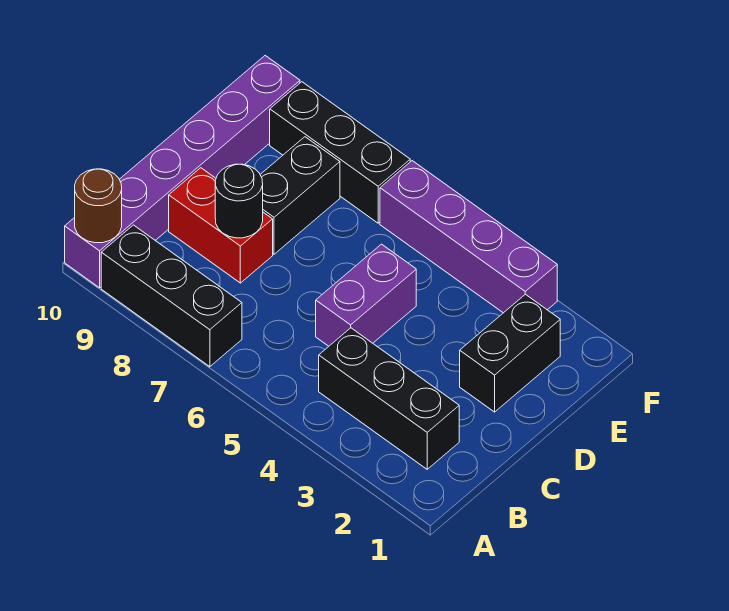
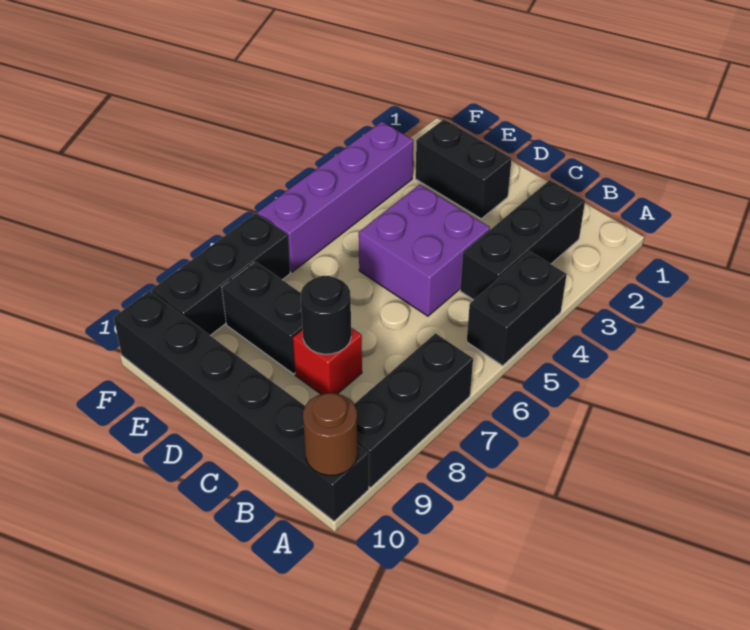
none -> black 1x2 brick [467,251,567,366]
purple 1x6 brick [65,56,300,288] -> black 1x6 brick [114,291,369,521]
purple 1x2 brick [316,244,416,346] -> purple 2x2 brick [359,185,490,316]
red 1x2 brick [169,168,273,283] -> red 1x1 brick [293,328,362,394]

